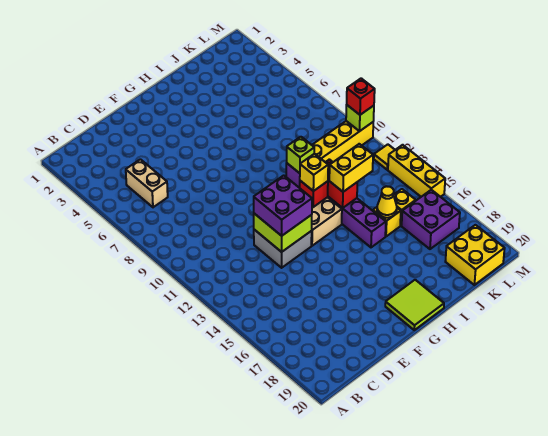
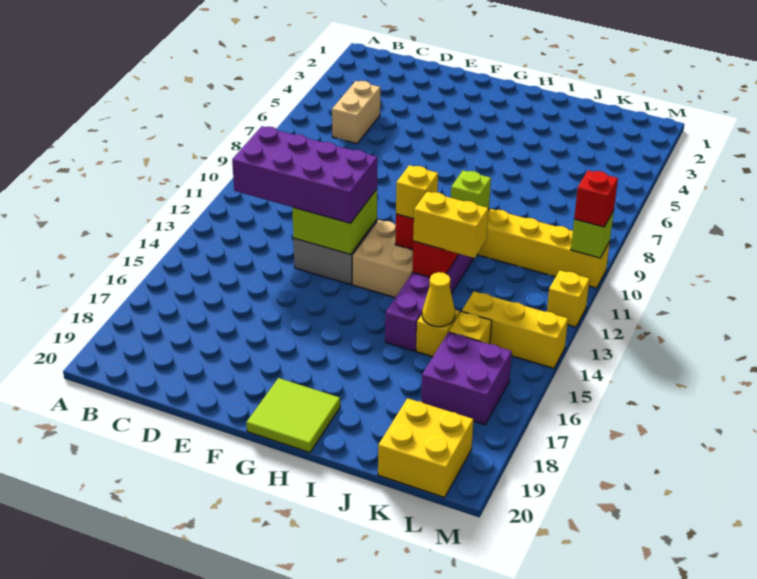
purple 2x2 brick [254,175,312,236] -> purple 2x4 brick [232,126,377,223]
yellow 1x1 tile [374,144,395,170] -> yellow 1x1 brick [547,270,590,327]
yellow 1x3 brick [388,145,445,197] -> yellow 1x3 brick turned to [462,292,568,368]

